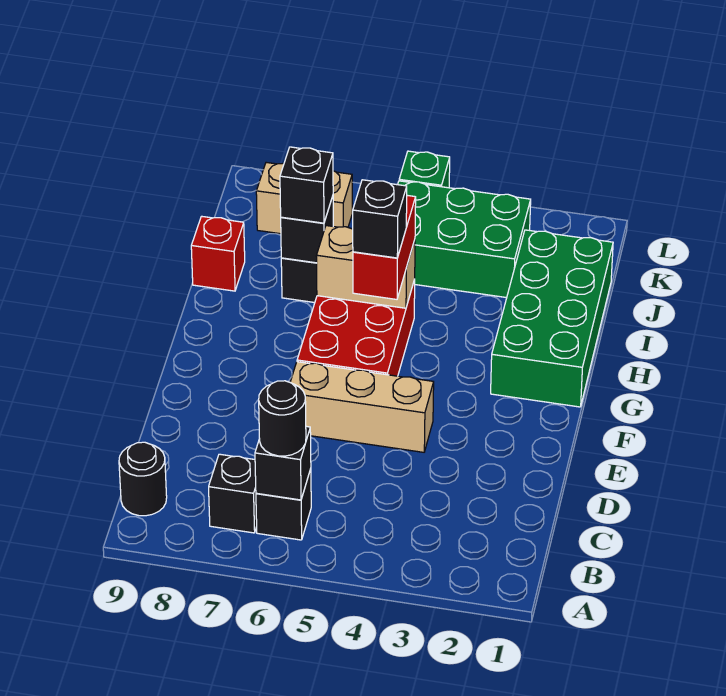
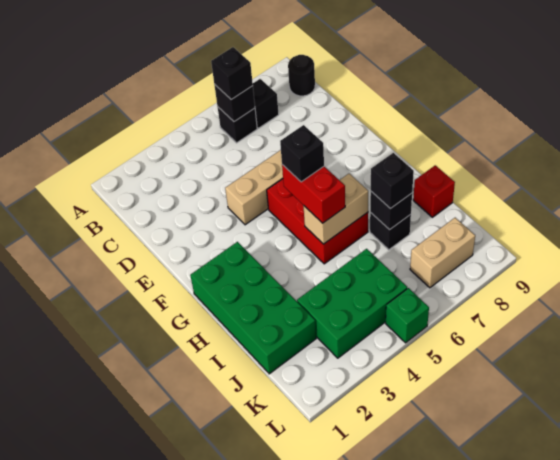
black 1x1 round brick [259,381,306,456] -> black 1x1 brick [211,47,253,100]

